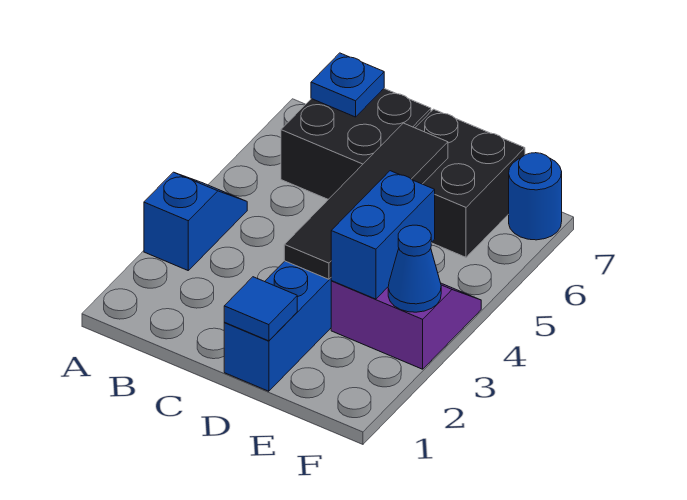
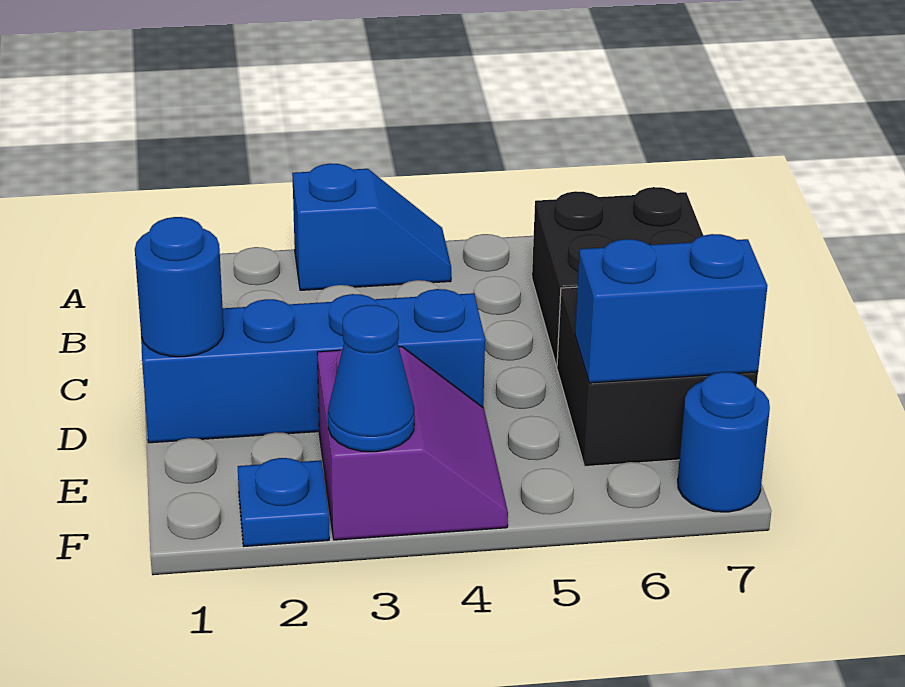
blue 1x1 plate [311,53,384,117] -> blue 1x1 plate moved to [238,458,329,546]
blue 1x1 tile [224,277,297,341] -> blue 1x1 round brick [135,217,224,357]
black 1x4 tile [284,123,448,279] -> none
blue 1x2 brick [331,171,435,299] -> blue 1x2 brick moved to [575,234,767,383]

